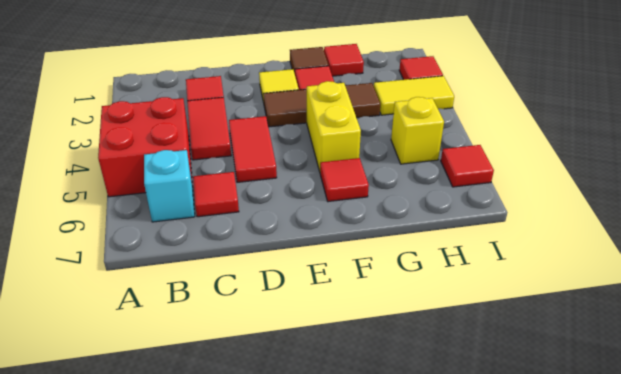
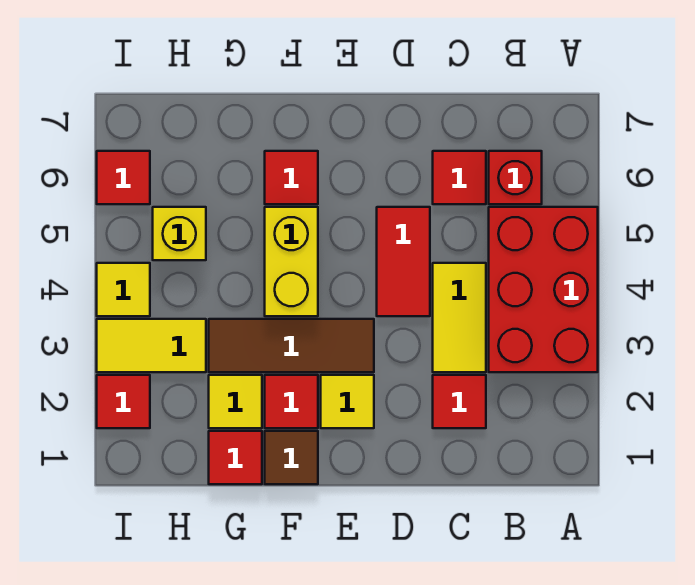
red 2x2 brick [98,97,192,197] -> red 2x3 brick [489,207,598,372]
cyan 1x1 brick [144,150,195,222] -> red 1x1 brick [489,151,542,204]
red 1x2 tile [187,97,231,160] -> yellow 1x2 tile [433,263,486,372]
none -> yellow 1x1 tile [209,375,262,428]
none -> yellow 1x1 tile [97,263,150,316]

